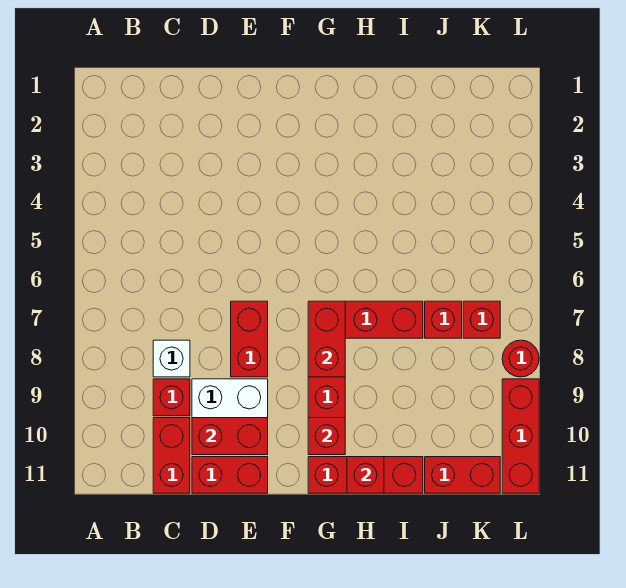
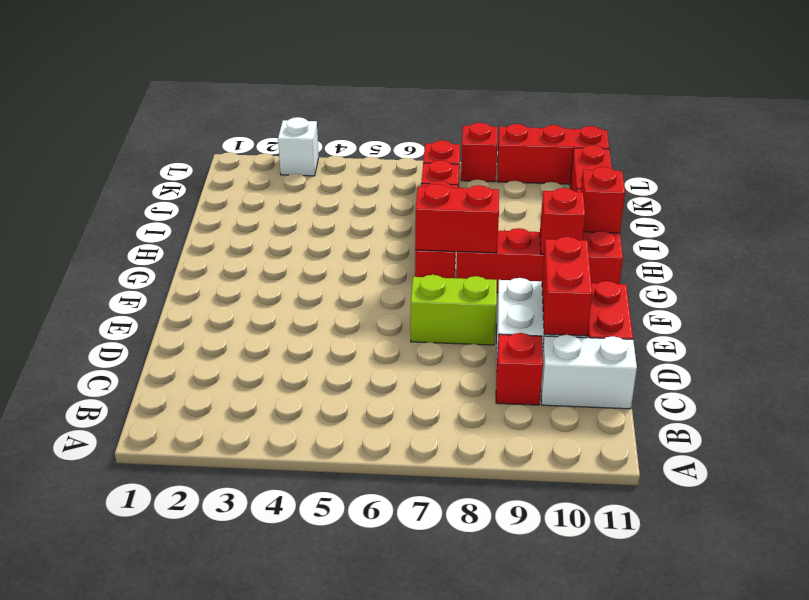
white 1x1 brick [153,340,190,377] -> white 1x1 brick moved to [278,117,319,176]
red 1x2 brick [153,418,190,493] -> white 1x2 brick [541,335,637,409]
red 1x2 brick [231,301,268,377] -> lime 1x2 brick [411,275,497,345]
red 1x1 round brick [502,340,539,377] -> red 1x1 brick [461,123,497,182]

